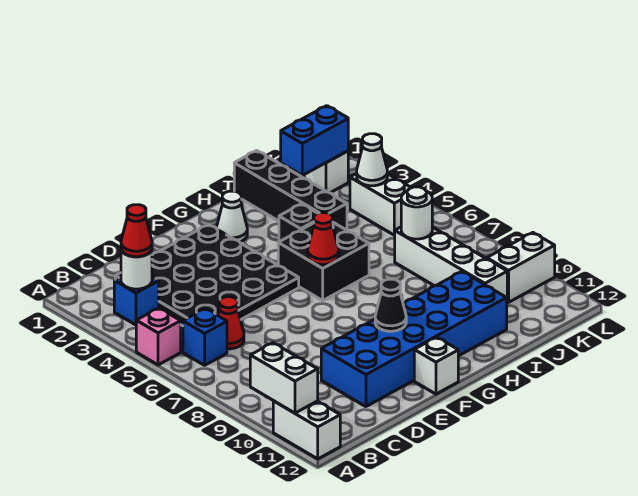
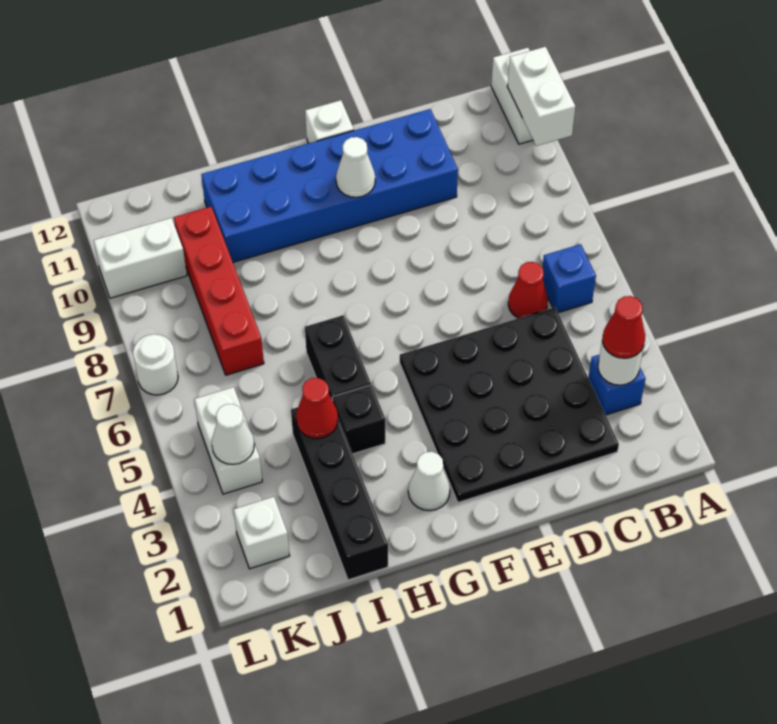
pink 1x1 brick [136,308,181,365] -> none
black 1x1 cone [375,279,406,331] -> white 1x1 cone [336,137,375,197]
black 2x2 brick [278,223,369,300] -> black 1x2 brick [305,315,371,399]
red 1x1 cone [308,212,339,265] -> red 1x1 cone moved to [296,378,338,438]
blue 1x2 brick [281,106,348,175] -> none
white 1x4 brick [395,227,507,298] -> red 1x4 brick [174,207,264,375]
white 1x1 round brick [401,187,432,239] -> white 1x1 round brick moved to [133,334,178,395]

